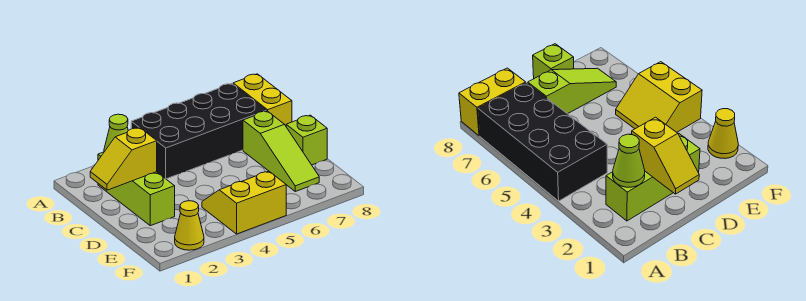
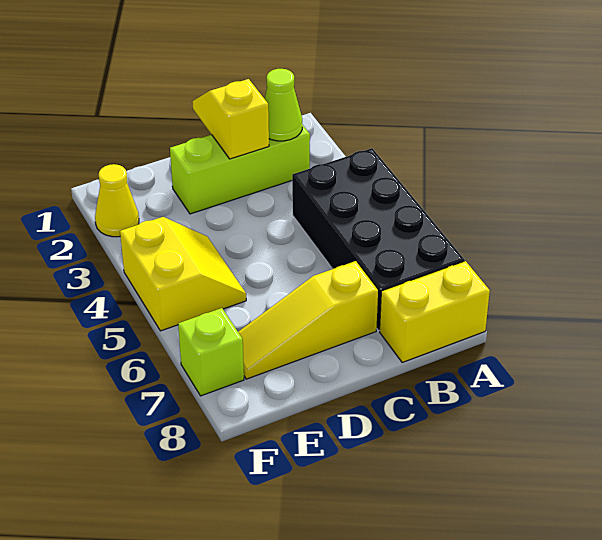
lime 1x3 slope [243,111,319,191] -> yellow 1x3 slope [238,261,378,379]
lime 1x1 brick [286,115,327,165] -> lime 1x1 brick moved to [178,308,244,396]

